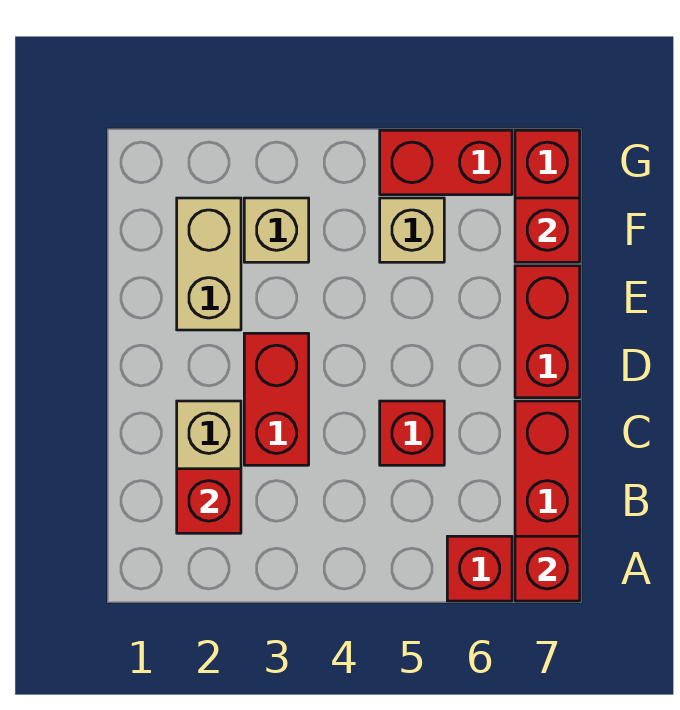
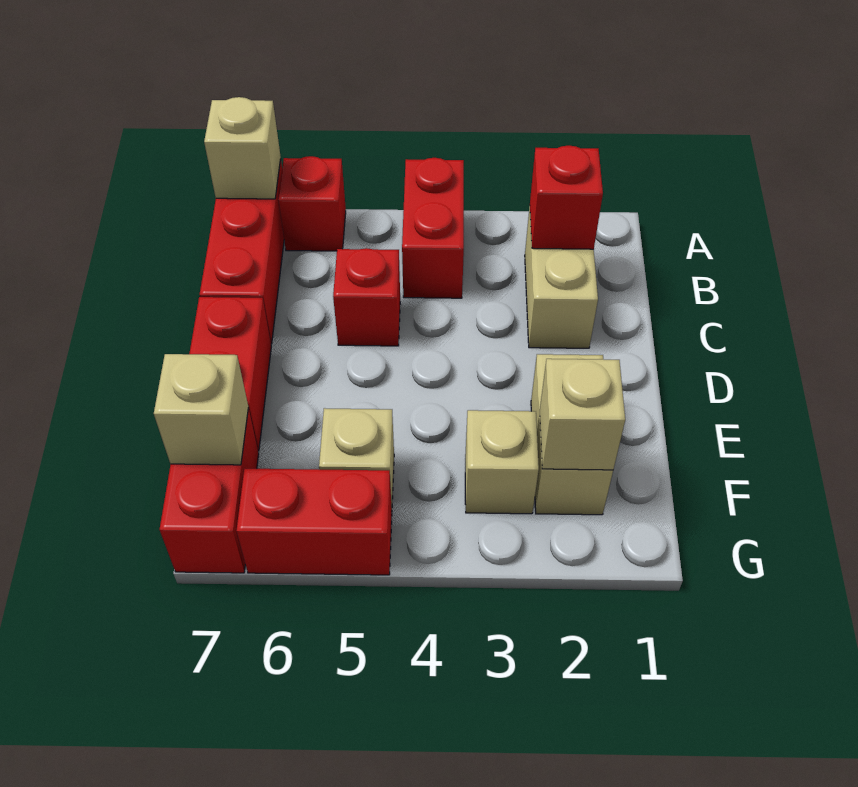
red 1x1 brick [515,536,580,601] -> tan 1x1 brick [204,97,281,199]
red 1x2 brick [244,333,309,465] -> red 1x2 brick moved to [402,158,464,298]
none -> tan 1x1 brick [540,359,625,470]
red 1x1 brick [515,198,580,262] -> tan 1x1 brick [154,354,248,465]

